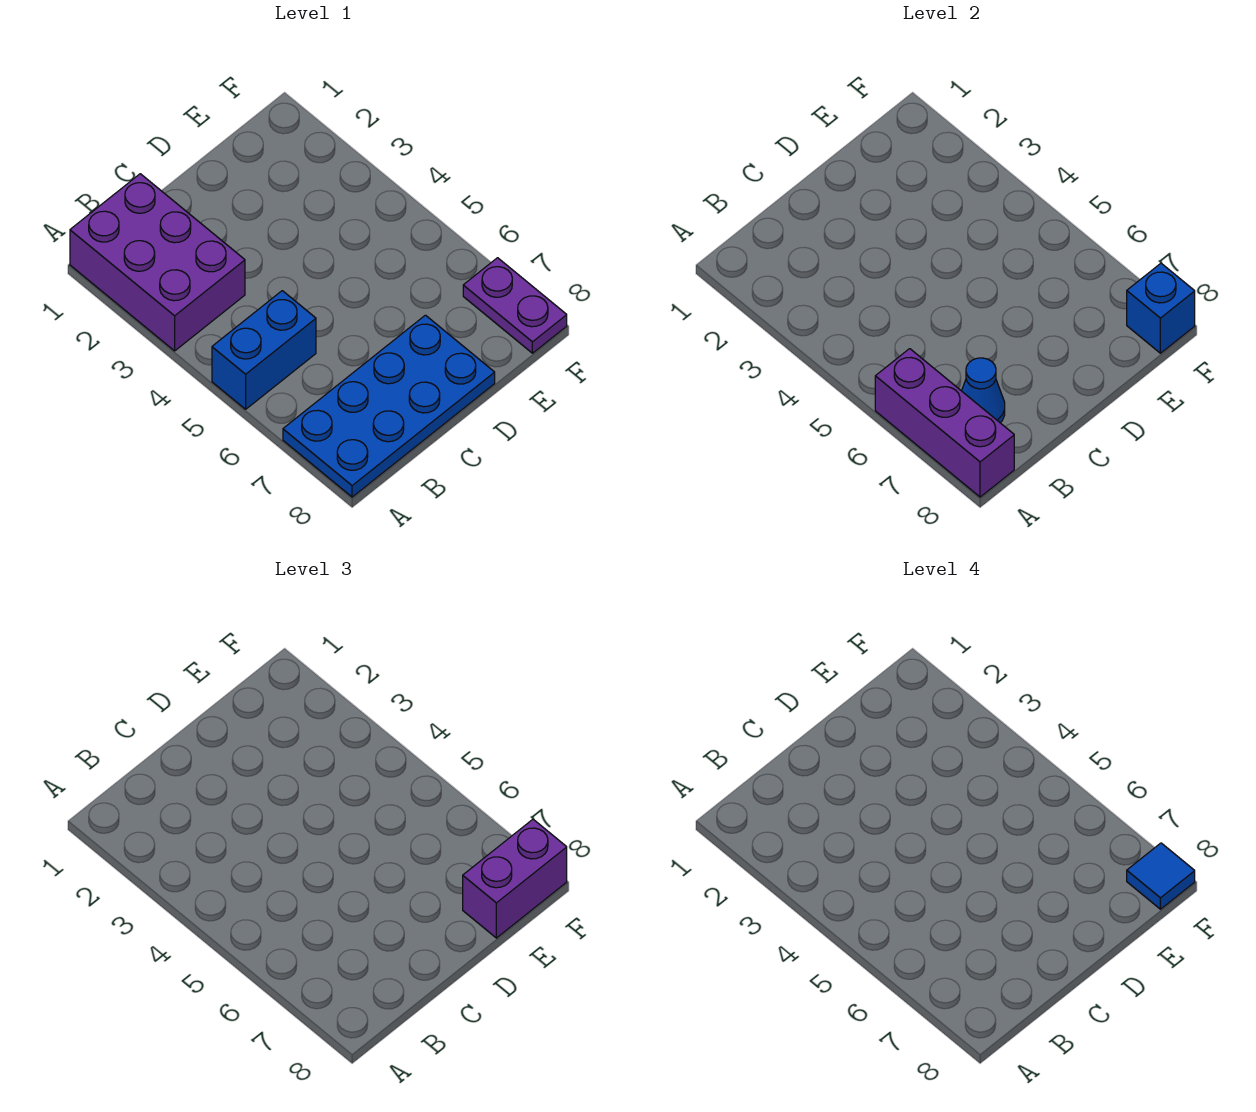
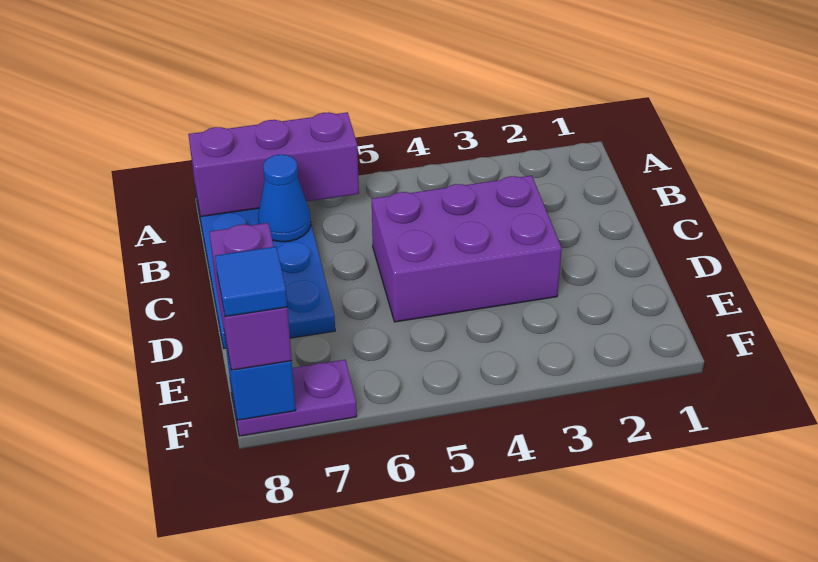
purple 2x3 brick [70,174,245,351] -> purple 2x3 brick moved to [372,176,562,322]
blue 1x2 brick [212,291,316,409] -> none

